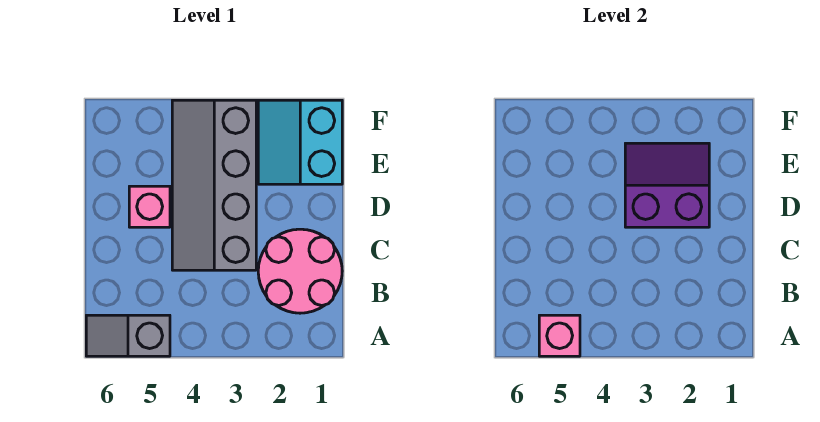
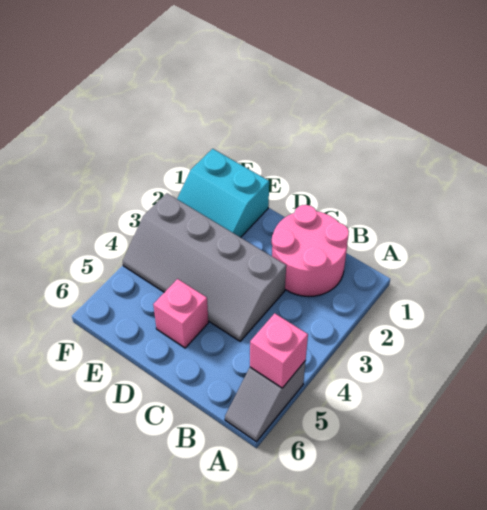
purple 2x2 slope [625,143,709,227] -> none

